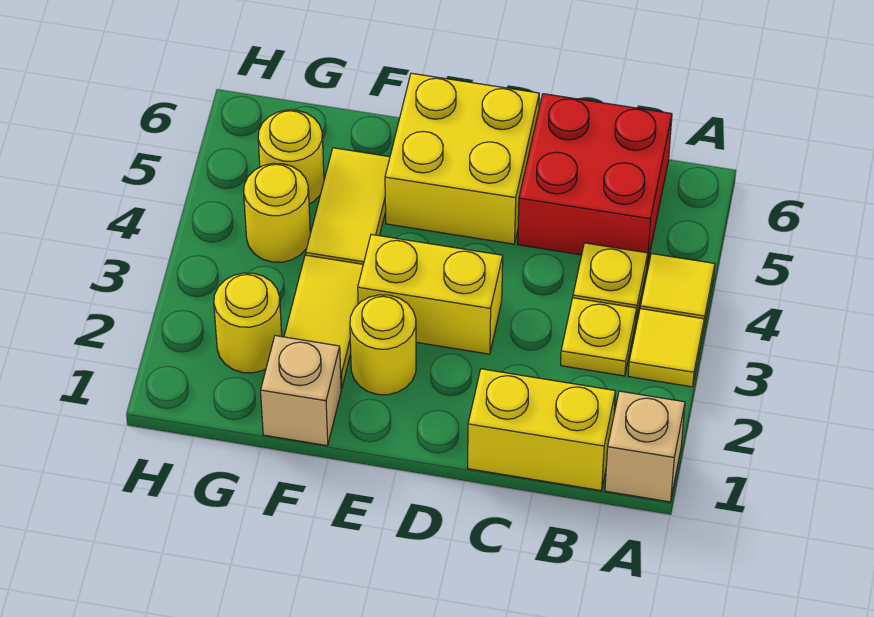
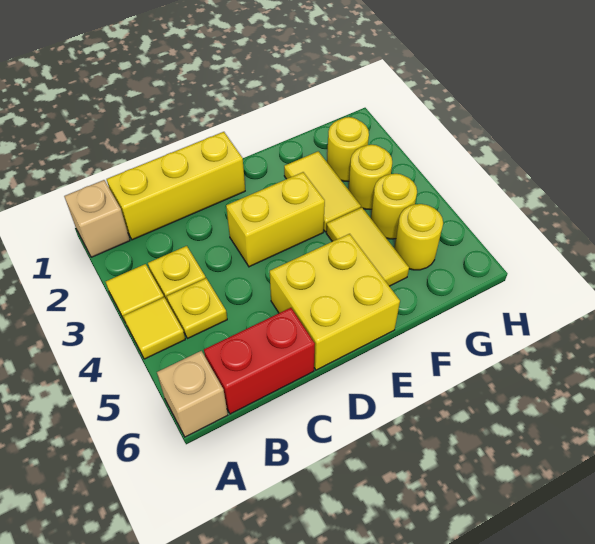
yellow 1x2 brick [468,369,616,491] -> yellow 1x3 brick [107,132,245,240]
red 2x2 brick [518,94,672,264] -> red 1x2 brick [204,308,315,414]
yellow 1x1 round brick [350,295,416,395] -> yellow 1x1 round brick moved to [348,145,392,209]
tan 1x1 brick [261,336,341,446] -> tan 1x1 brick moved to [157,351,228,437]

